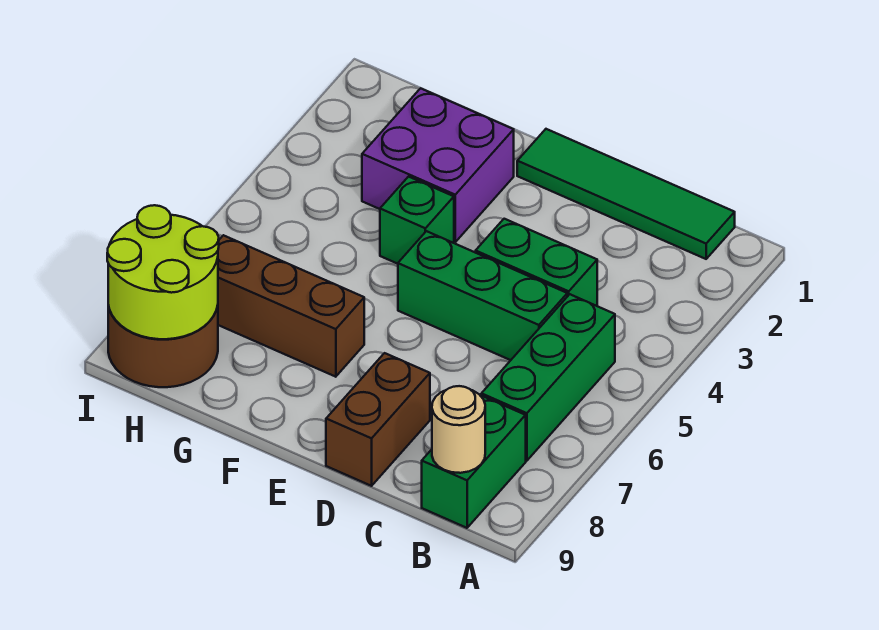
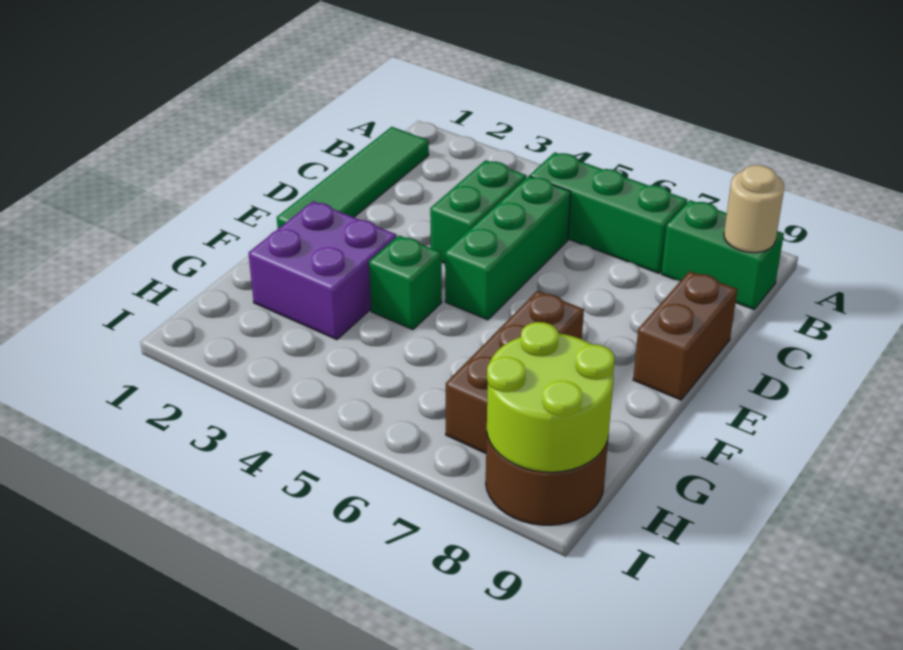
brown 1x2 brick [326,353,430,486] -> brown 1x2 brick turned to [633,271,737,400]

